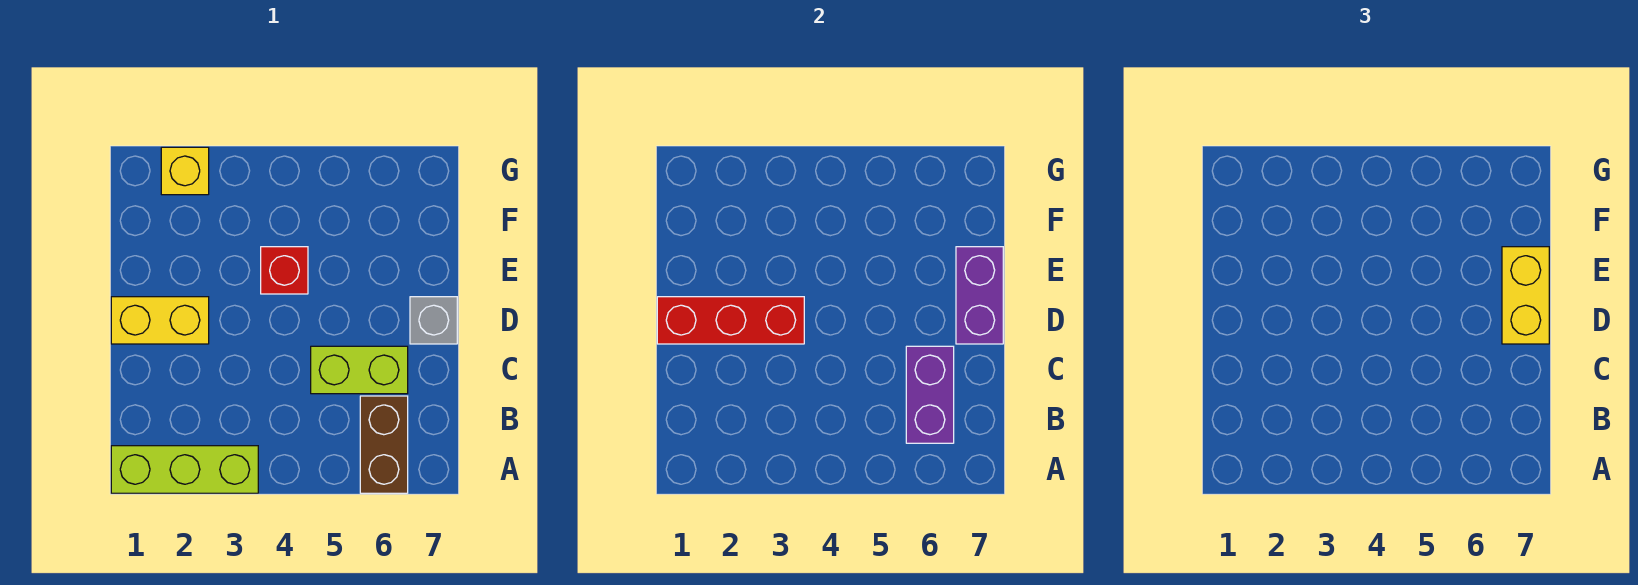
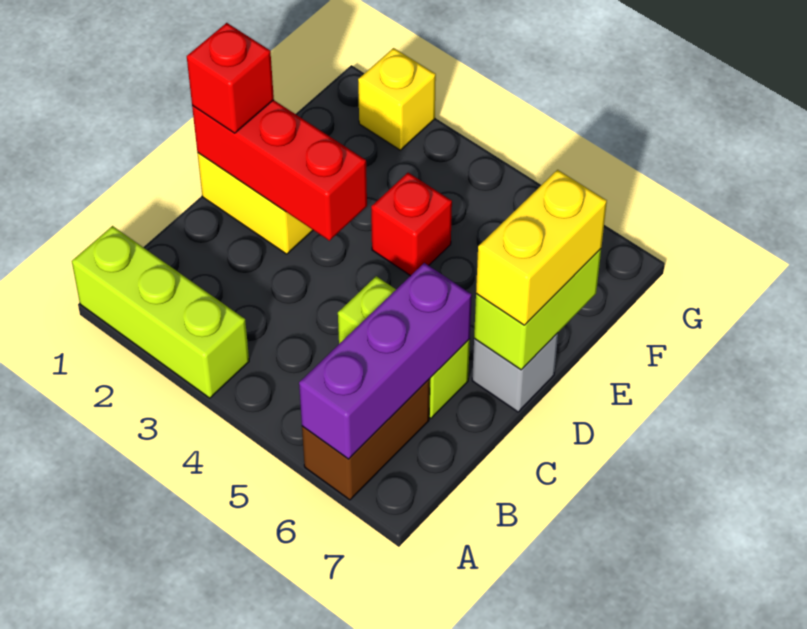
purple 1x2 brick [906,346,954,443] -> purple 1x3 brick [299,263,472,459]
none -> red 1x1 brick [187,23,274,133]
purple 1x2 brick [956,247,1003,344] -> lime 1x2 brick [474,249,601,370]

